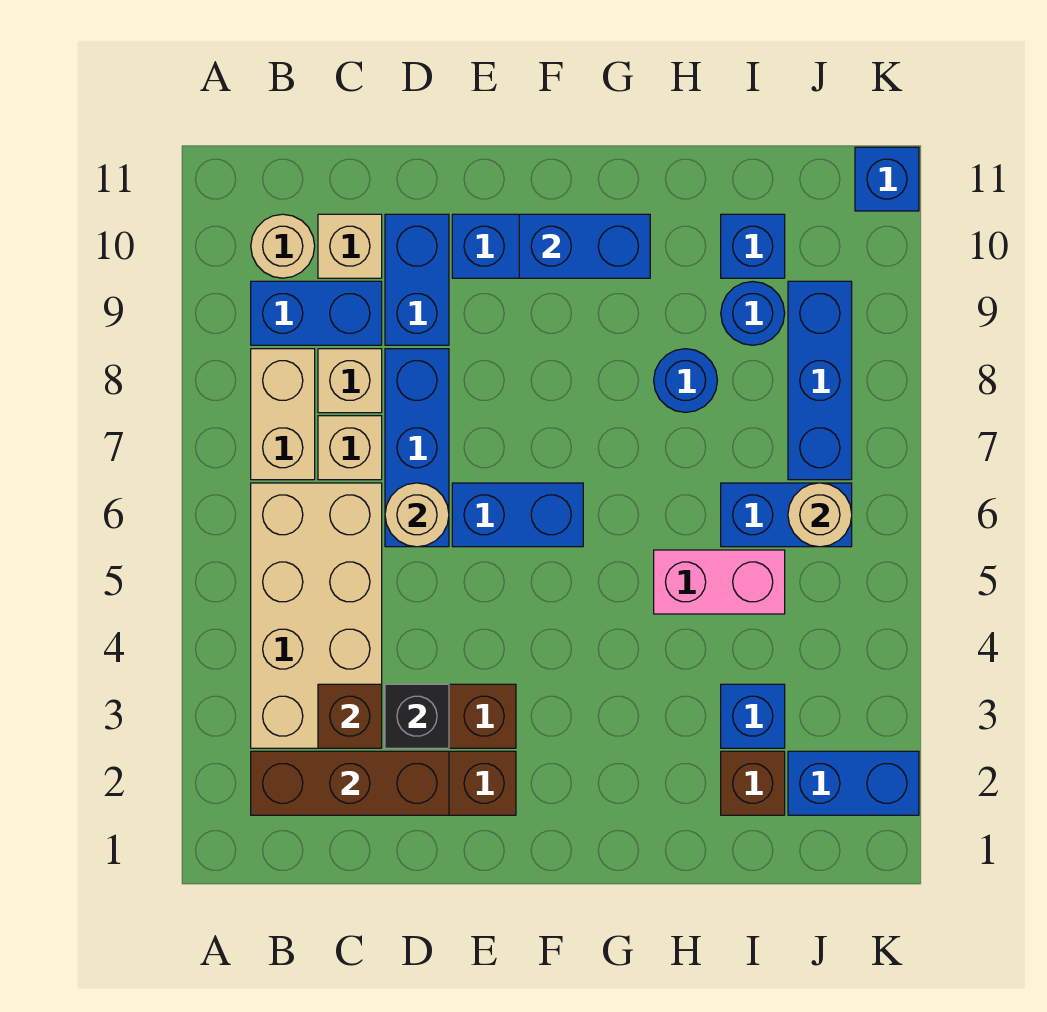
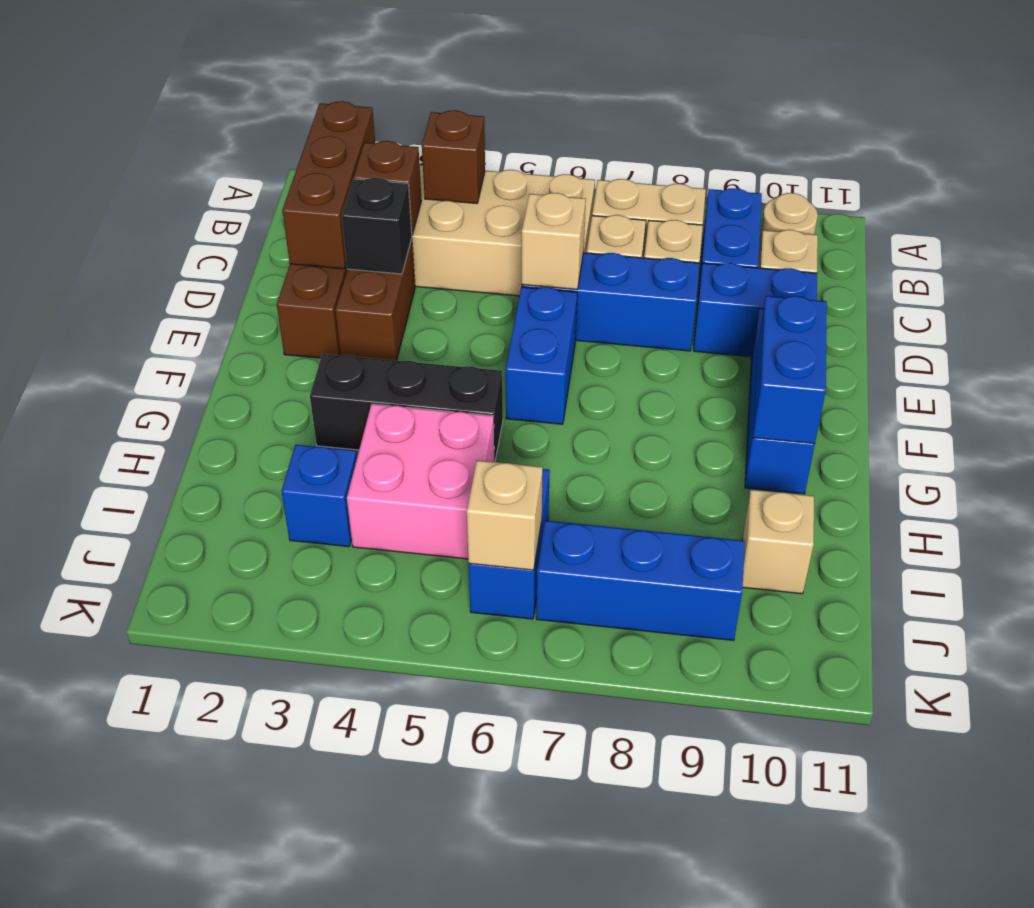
tan 1x1 round brick [385,483,449,547] -> tan 1x1 brick [522,193,586,289]
none -> black 1x3 brick [310,354,503,462]
pink 1x2 brick [654,550,785,614] -> pink 2x2 brick [347,404,494,559]
blue 1x1 round brick [654,349,717,412] -> none
brown 1x1 brick [721,751,785,815] -> brown 1x1 brick moved to [422,110,485,204]
blue 1x1 round brick [721,282,785,345] -> none
blue 1x1 brick [721,214,785,278] -> tan 1x1 brick [742,490,814,594]
blue 1x2 brick [788,751,919,815] -> none
tan 1x1 round brick [788,483,852,547] -> tan 1x1 brick [467,460,543,570]
blue 1x1 brick [855,147,919,211] -> none

